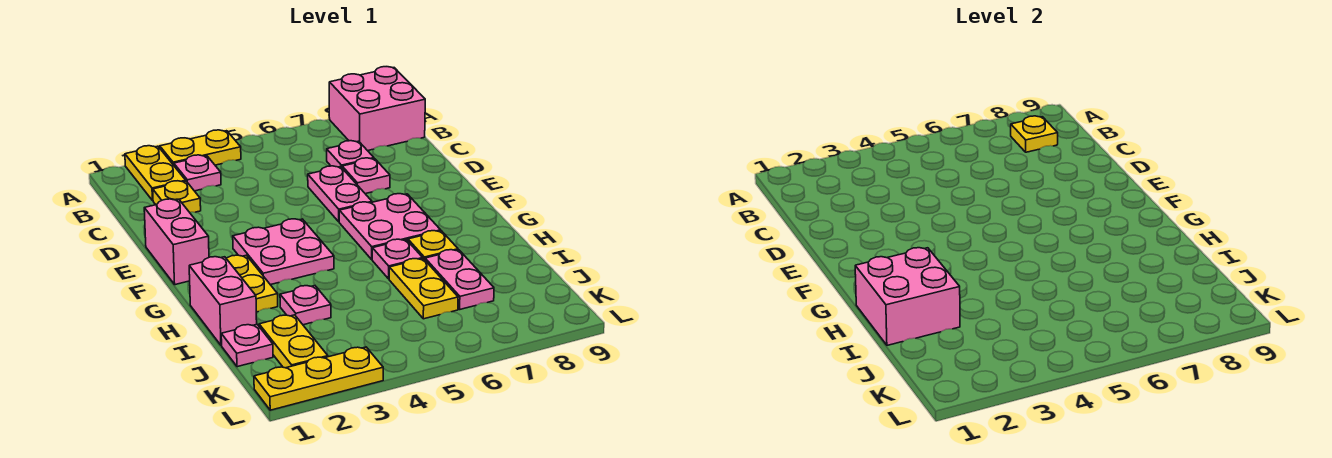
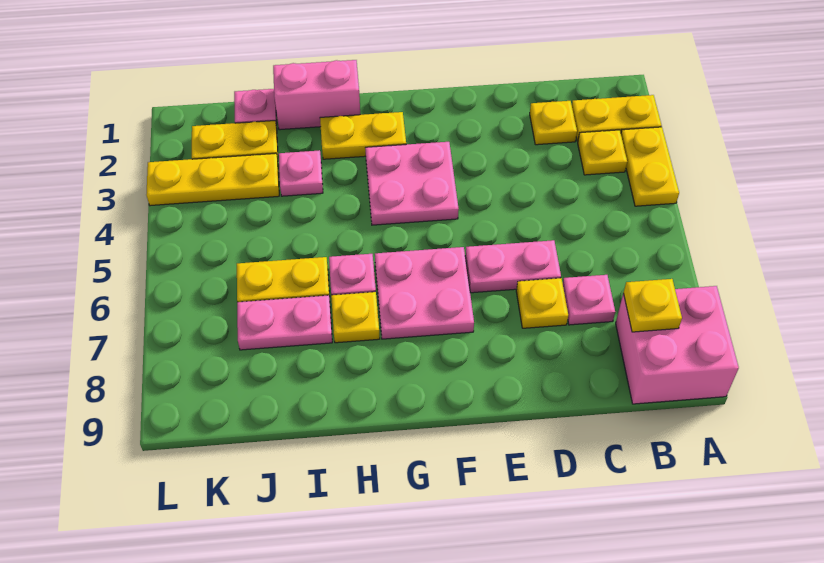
pink 1x1 plate [174,155,221,191] -> yellow 1x1 plate [578,130,627,175]
pink 1x1 plate [342,158,390,194] -> yellow 1x1 plate [516,278,568,328]
pink 1x2 brick [144,199,209,285] -> none
pink 2x2 brick [855,248,960,345] -> none
yellow 1x3 plate [254,347,383,410] -> yellow 1x3 plate turned to [146,153,279,206]

